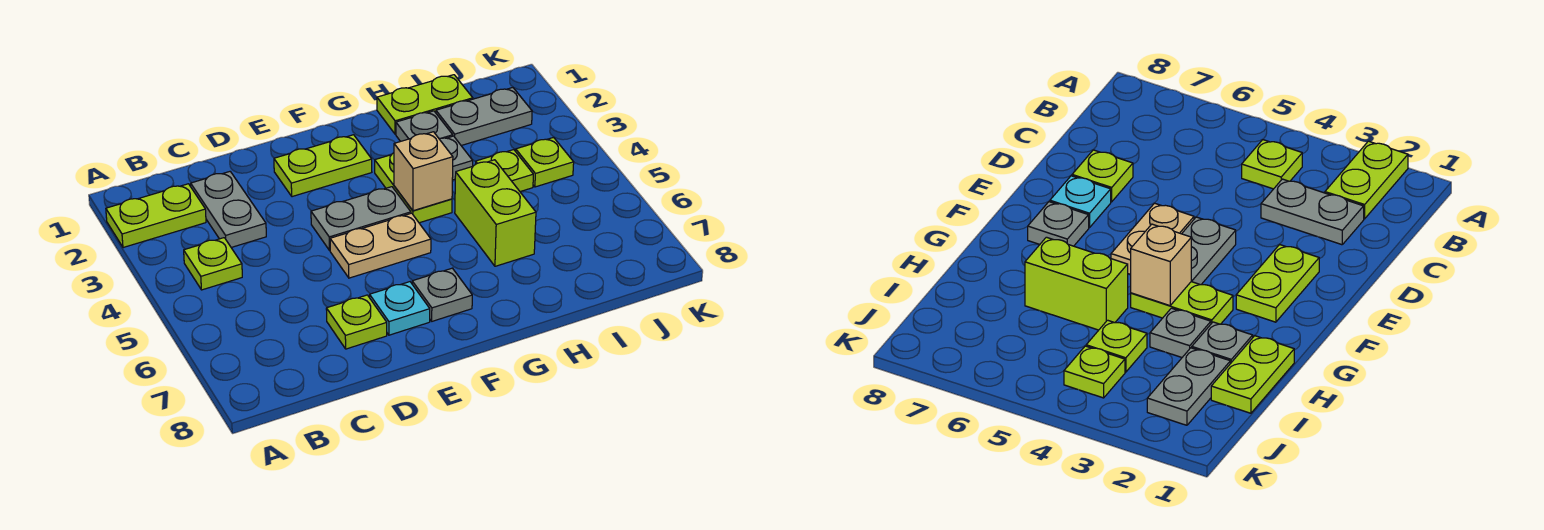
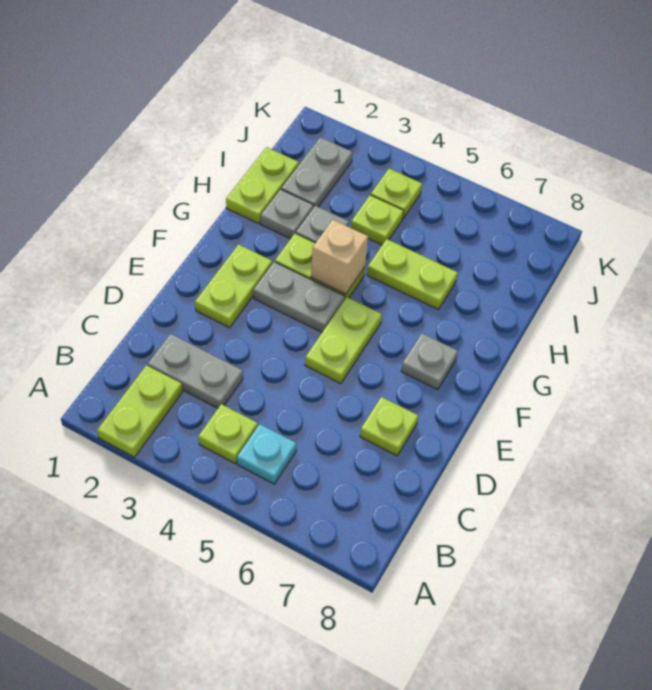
grey 1x2 plate [311,187,411,250] -> grey 1x2 plate turned to [253,262,345,332]
tan 1x2 plate [330,213,431,278] -> lime 1x2 plate [305,297,382,384]
cyan 1x1 plate [370,282,430,335] -> cyan 1x1 plate moved to [237,424,297,484]
lime 1x2 brick [455,160,536,266] -> lime 1x2 plate [367,239,458,309]

